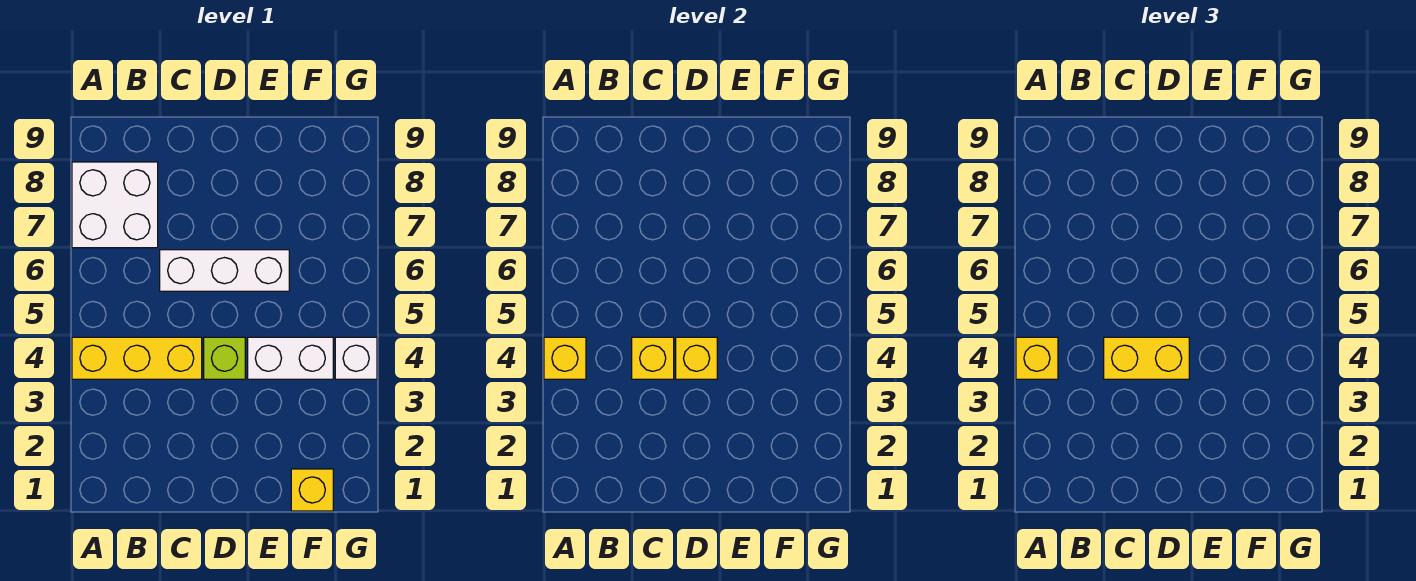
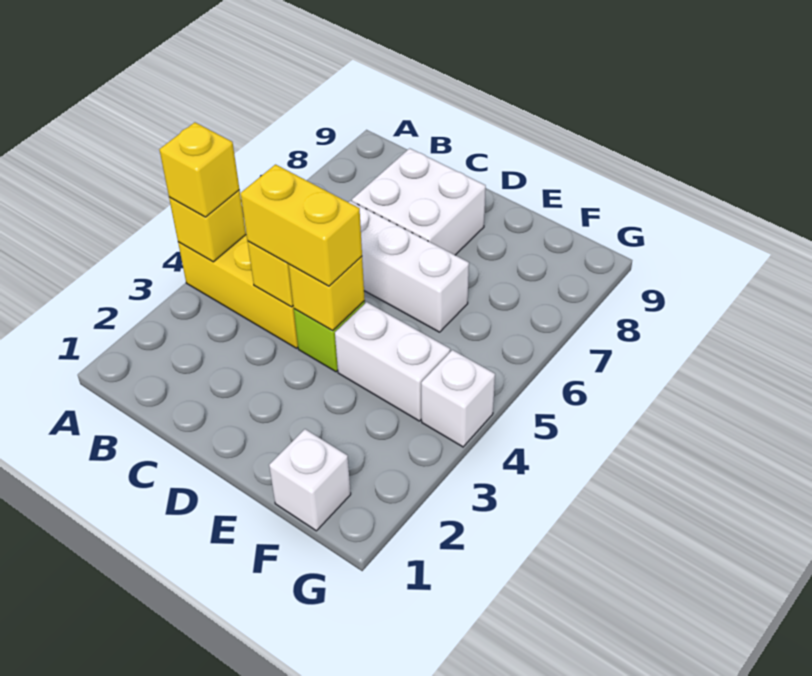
white 2x2 brick [72,162,158,248] -> white 2x2 brick moved to [352,148,486,255]
yellow 1x1 brick [291,469,333,511] -> white 1x1 brick [269,429,351,531]

